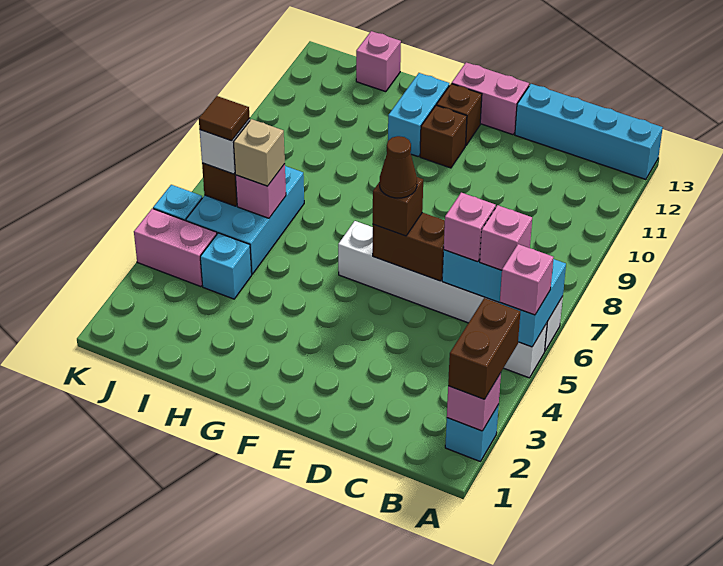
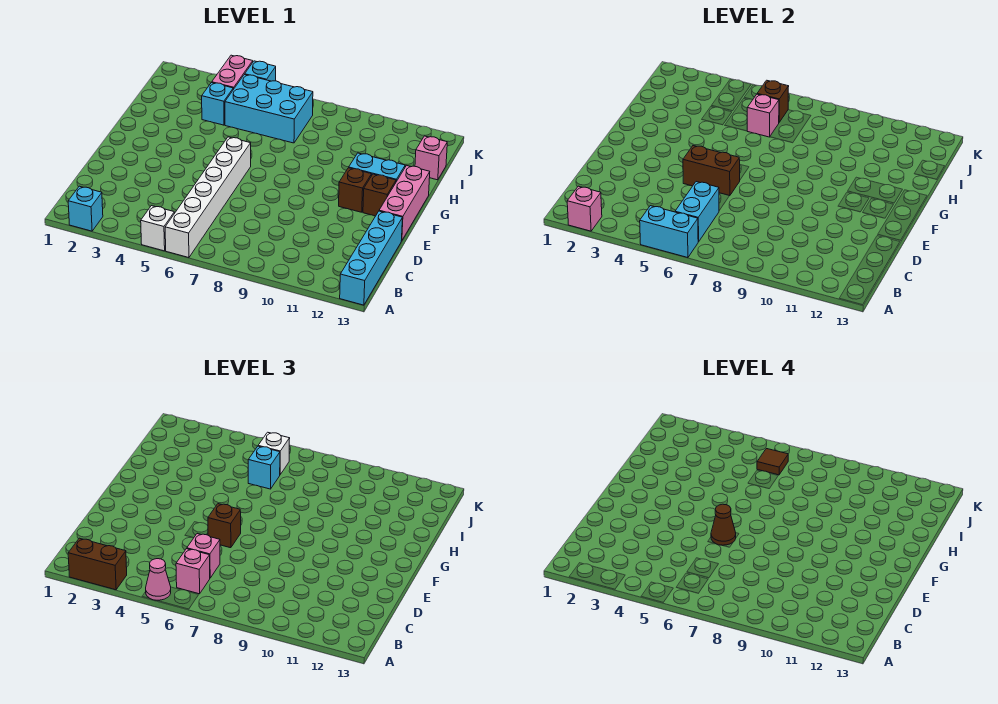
pink 1x1 brick [500,244,554,315] -> pink 1x1 cone [146,559,171,600]
brown 1x2 brick [373,213,445,281] -> brown 1x2 brick turned to [683,146,740,196]
pink 1x2 brick [452,62,529,135] -> pink 1x3 brick [379,165,430,241]
tan 1x1 brick [233,119,285,186] -> cyan 1x1 brick [248,446,280,489]

